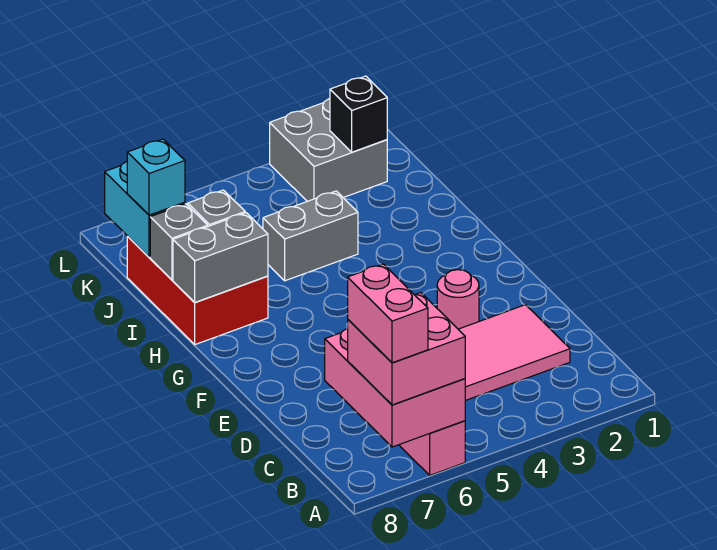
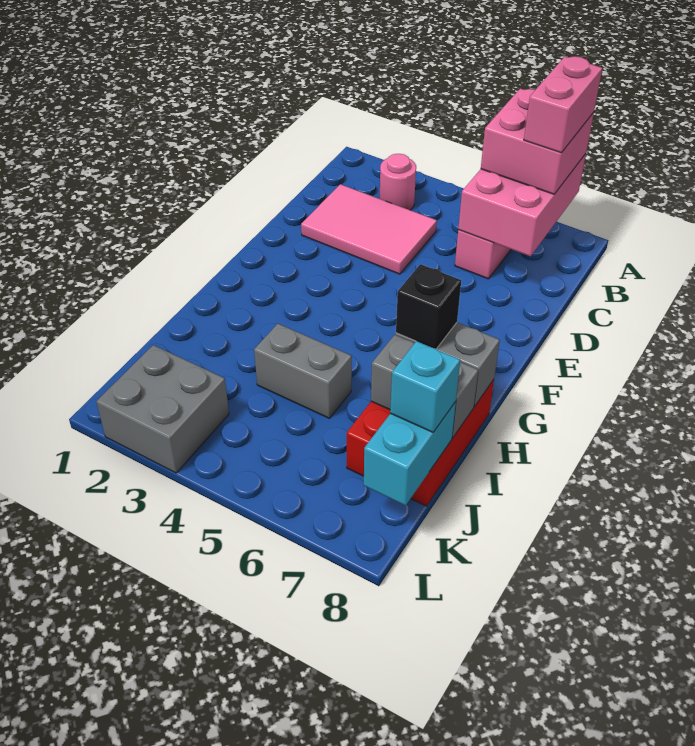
pink 1x1 round brick [437,270,479,329] -> pink 1x1 round brick moved to [380,154,416,210]
black 1x1 brick [330,76,387,152] -> black 1x1 brick moved to [396,264,461,349]

